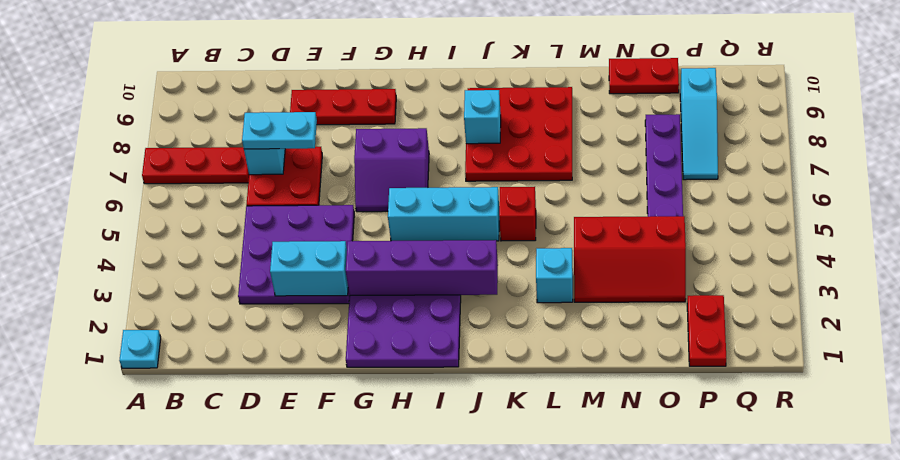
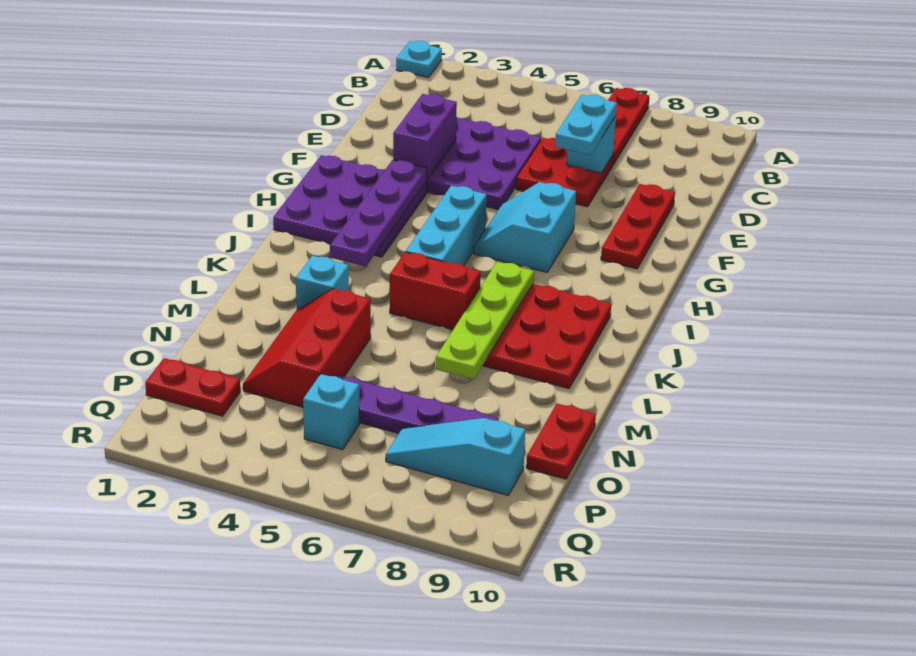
cyan 1x2 brick [270,241,348,296] -> purple 1x2 brick [393,94,457,179]
purple 1x4 brick [346,240,498,296] -> purple 1x4 plate [330,160,427,267]
purple 2x2 slope [354,128,429,212] -> cyan 2x2 slope [474,182,576,272]
none -> lime 1x4 plate [436,262,534,379]
cyan 1x1 brick [464,90,501,144] -> cyan 1x1 brick moved to [303,374,360,449]
red 1x1 brick [499,187,536,241] -> red 1x2 brick [390,252,481,330]

